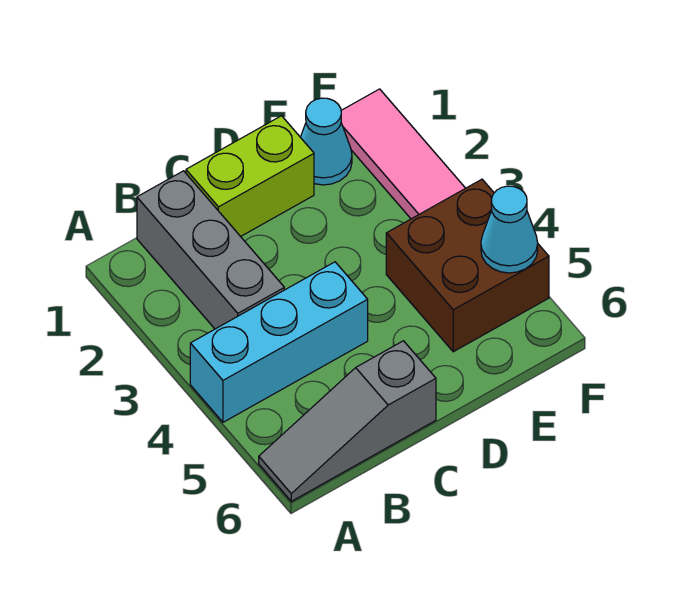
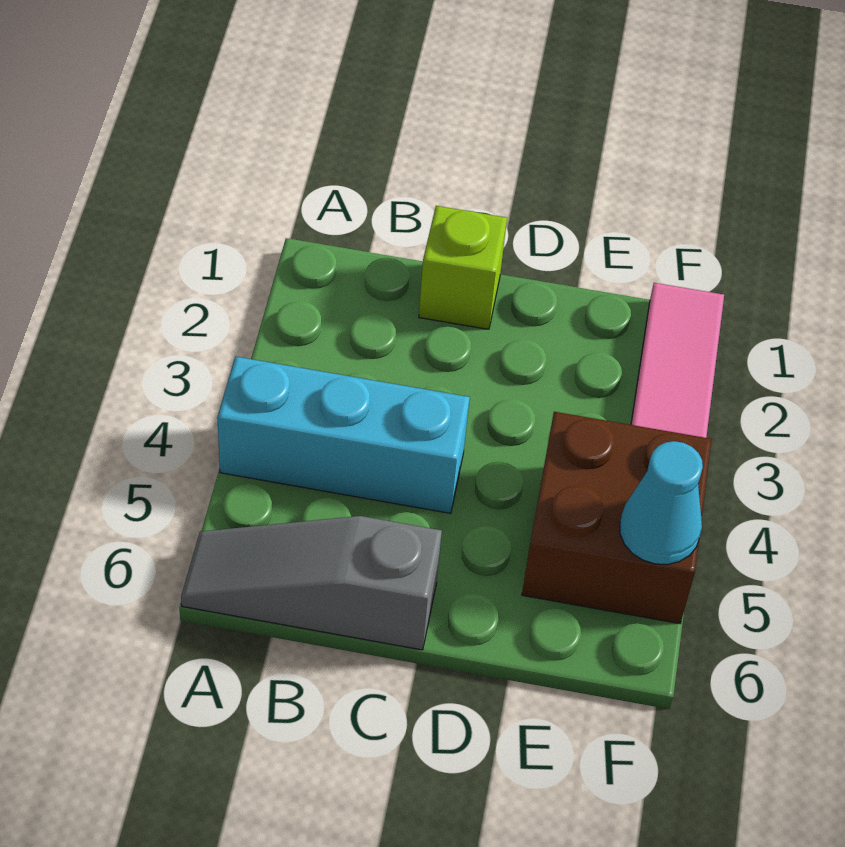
grey 1x3 brick [137,171,284,329] -> none
lime 1x2 brick [186,116,314,236] -> lime 1x1 brick [419,206,507,329]
cyan 1x1 cone [301,98,352,185] -> none

